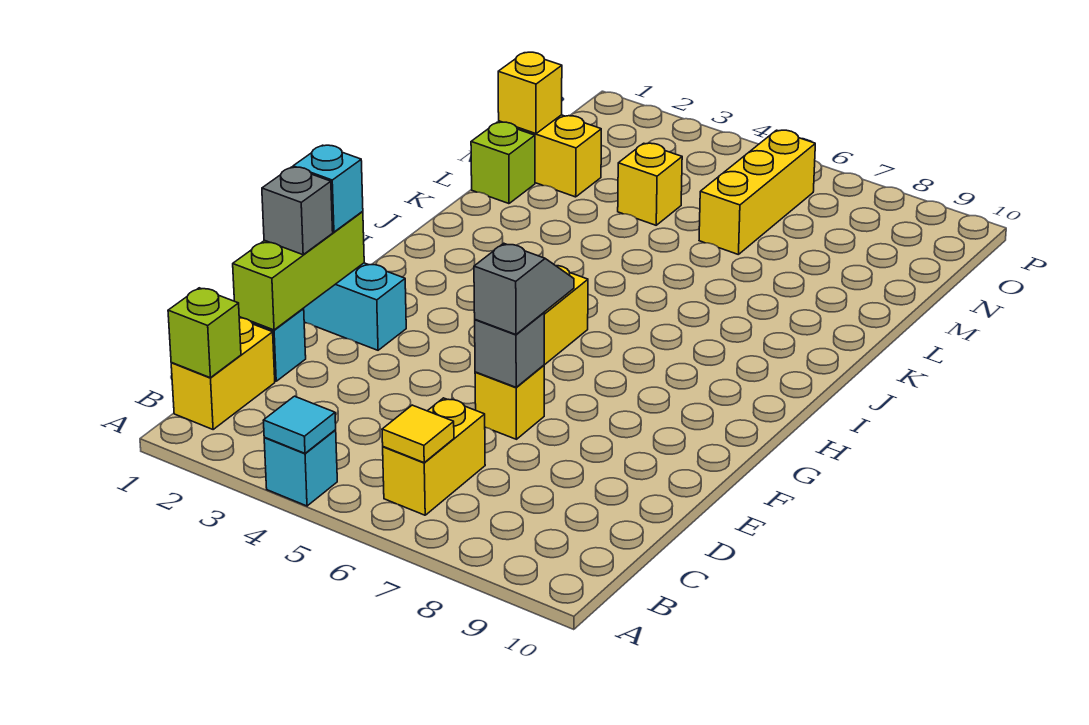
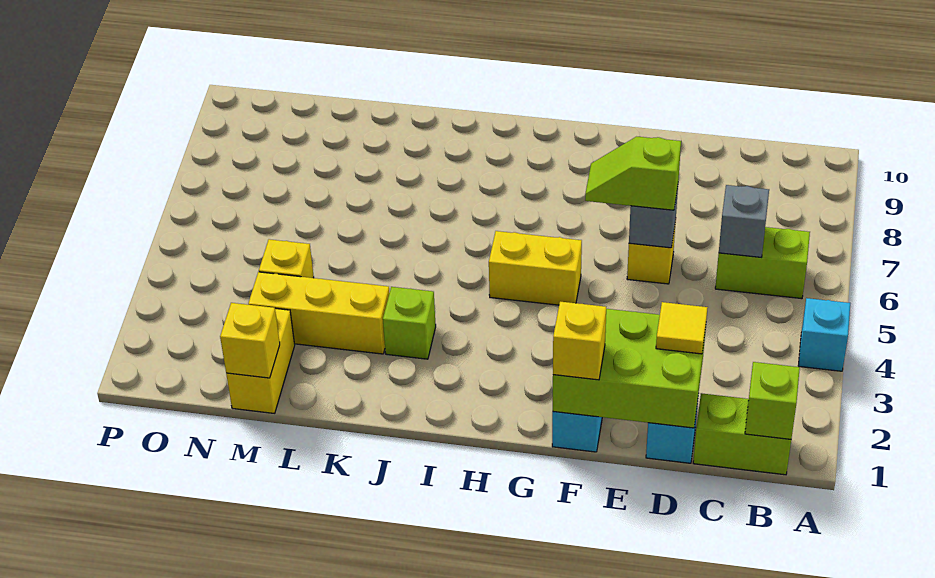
cyan 1x1 tile [263,396,336,453] -> none
yellow 1x2 brick [171,318,275,429] -> lime 1x2 brick [693,393,791,475]
yellow 1x2 brick [383,398,485,515] -> lime 1x2 brick [715,227,810,299]
yellow 1x1 tile [382,405,454,463] -> yellow 1x1 tile moved to [656,302,708,354]
lime 1x3 brick [233,211,364,330] -> lime 2x3 brick [553,309,706,428]
grey 1x1 brick [262,167,333,255] -> grey 1x1 brick moved to [719,185,769,257]
grey 1x2 slope [474,243,574,335] -> lime 1x2 slope [585,137,681,210]
cyan 1x1 brick [293,145,363,232] -> yellow 1x1 brick [553,302,606,380]
lime 1x1 brick [471,122,535,204] -> lime 1x1 brick moved to [383,287,436,359]
yellow 1x3 brick [699,130,815,255] -> yellow 1x3 brick moved to [248,272,389,354]

